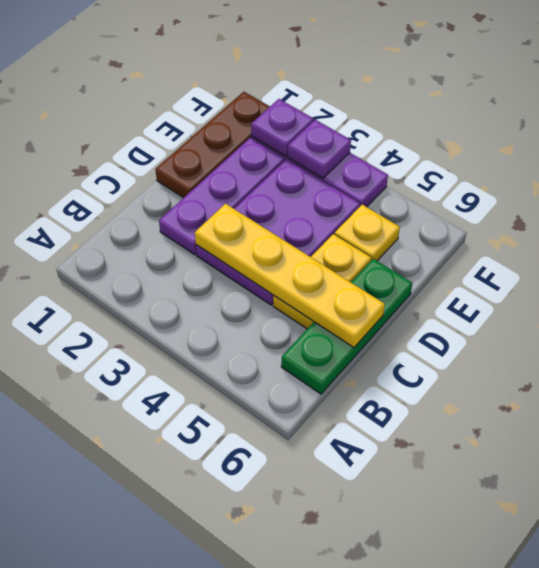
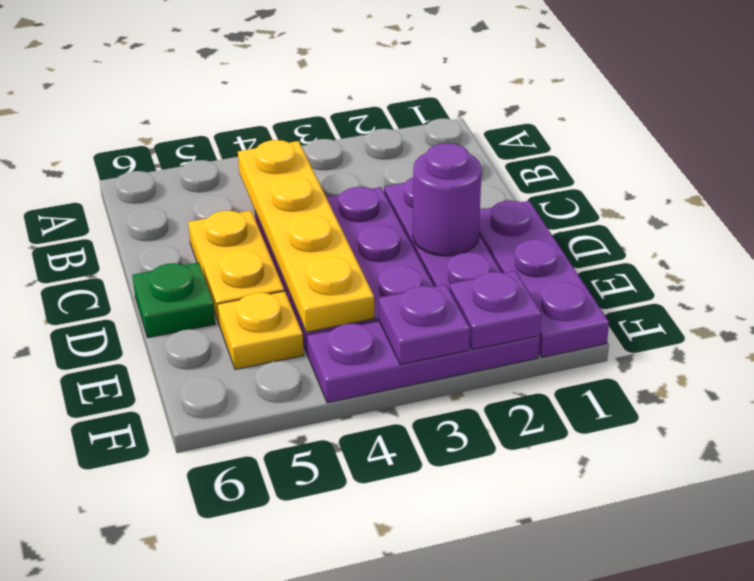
green 1x3 plate [281,259,412,394] -> green 1x1 plate [132,262,215,338]
yellow 1x4 plate [195,204,385,348] -> yellow 1x4 plate turned to [238,140,374,332]
brown 1x3 plate [155,92,270,198] -> purple 1x3 plate [479,201,609,357]
none -> purple 1x1 round brick [413,143,482,256]

